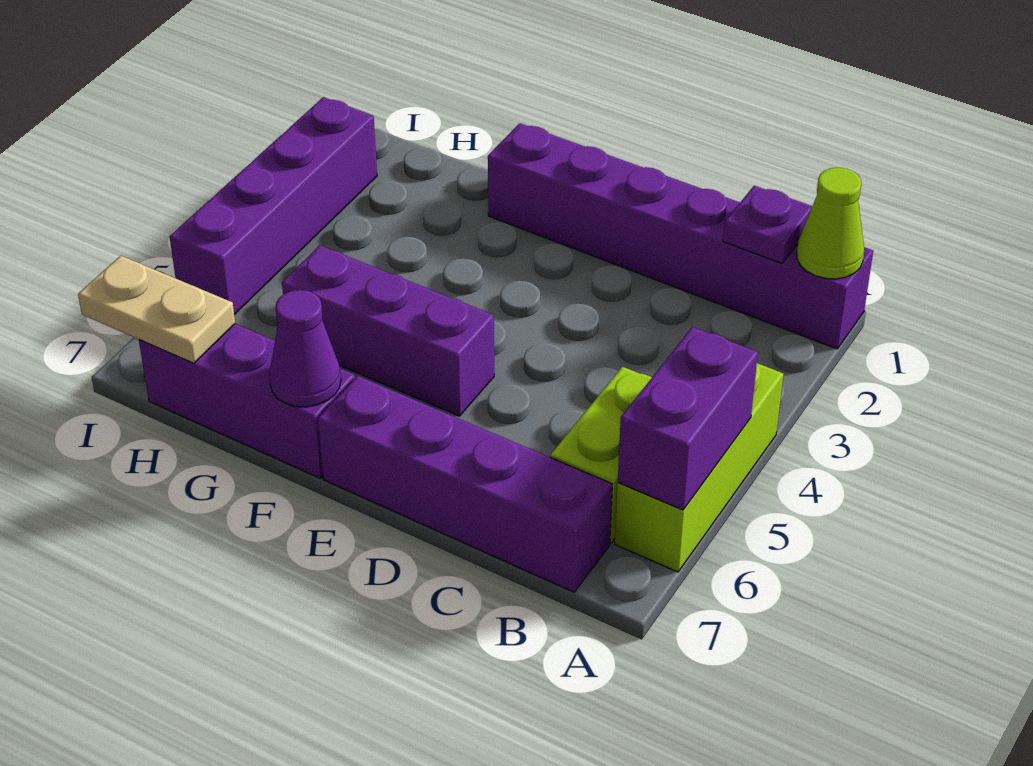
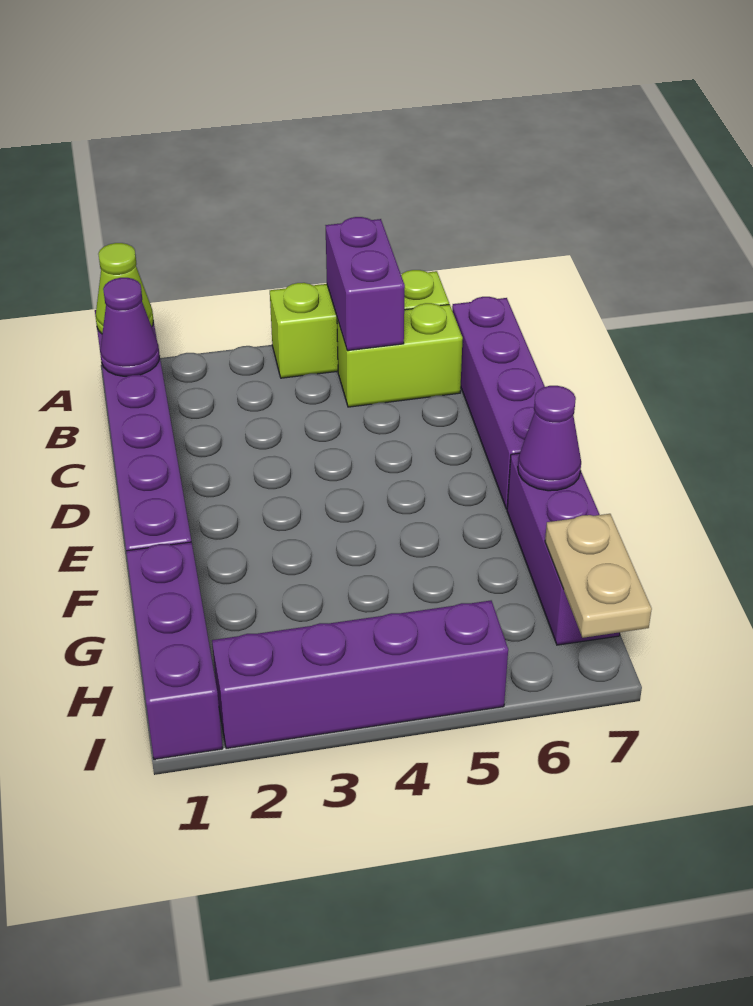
purple 1x2 brick [618,327,758,510] -> purple 1x2 brick turned to [326,217,405,351]
purple 1x1 plate [723,186,812,263] -> purple 1x1 cone [100,278,160,376]
purple 1x3 brick [282,246,494,416] -> purple 1x3 brick moved to [126,542,223,759]

